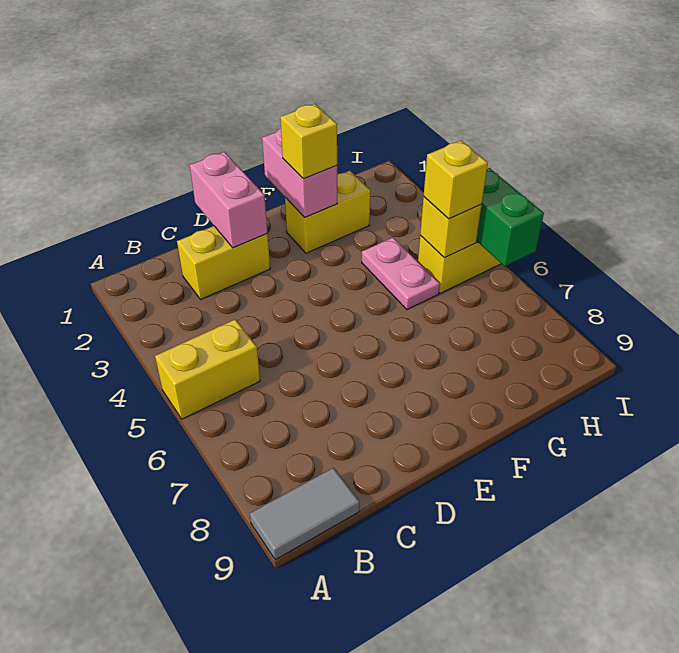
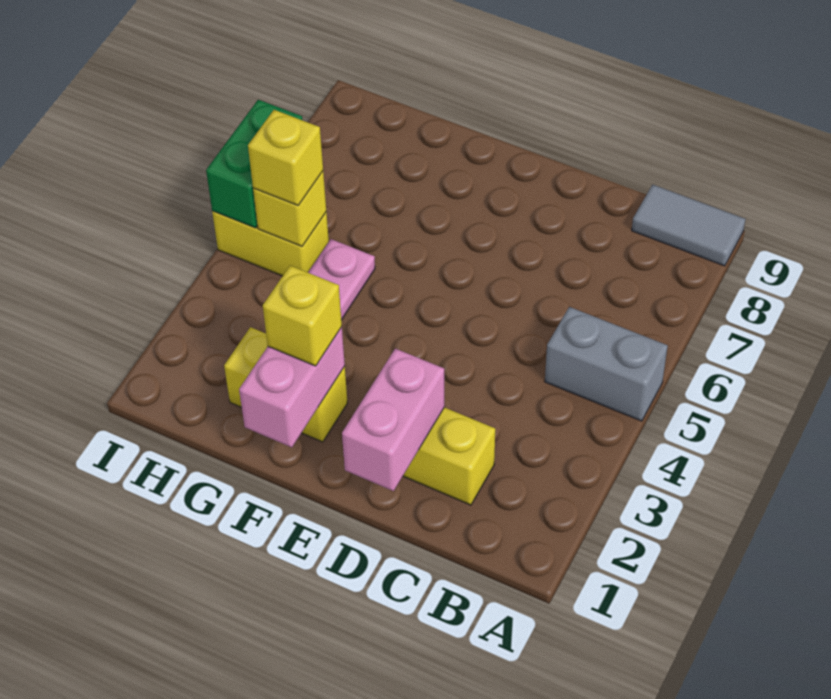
yellow 1x2 brick [155,319,260,419] -> grey 1x2 brick [545,307,668,421]

